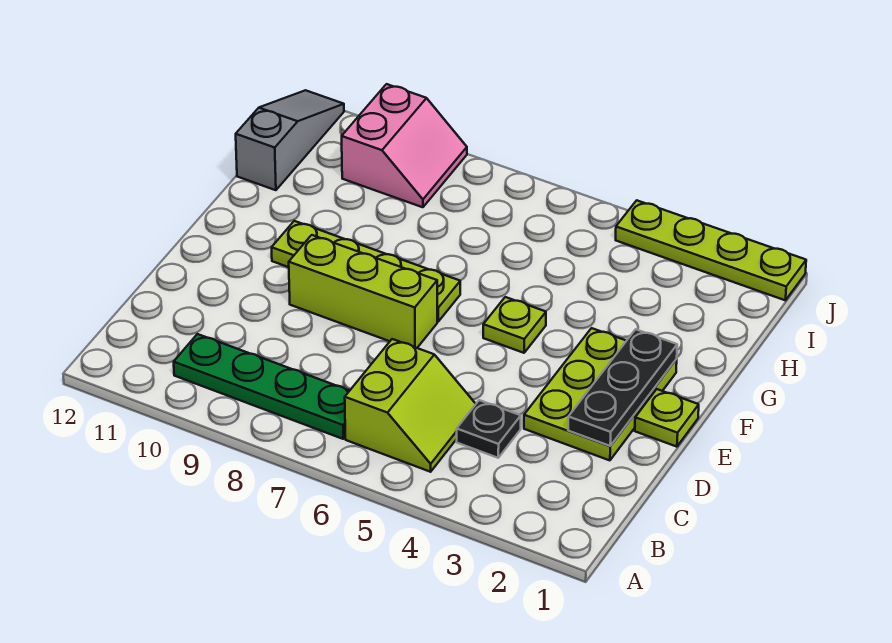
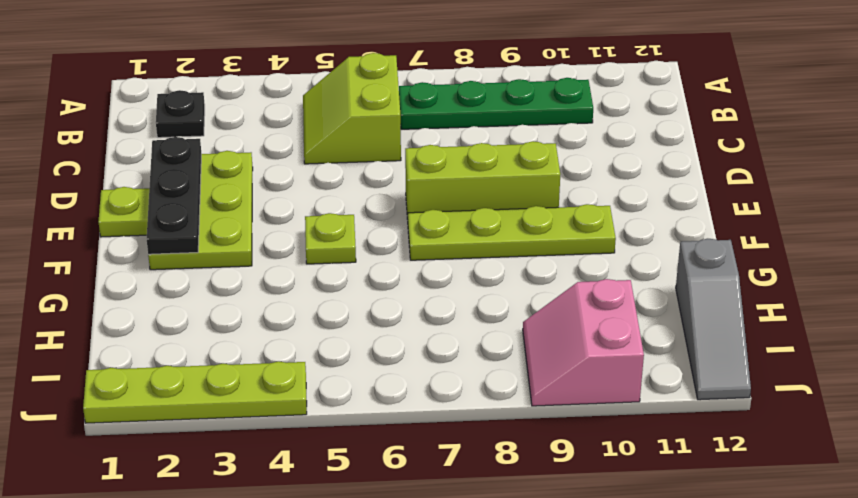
black 1x1 plate [457,400,521,458] -> black 1x1 plate moved to [156,90,205,138]

